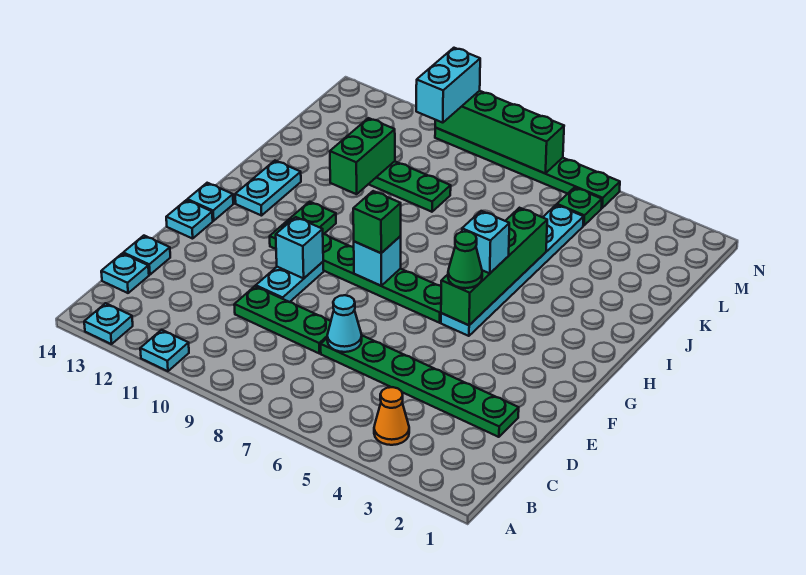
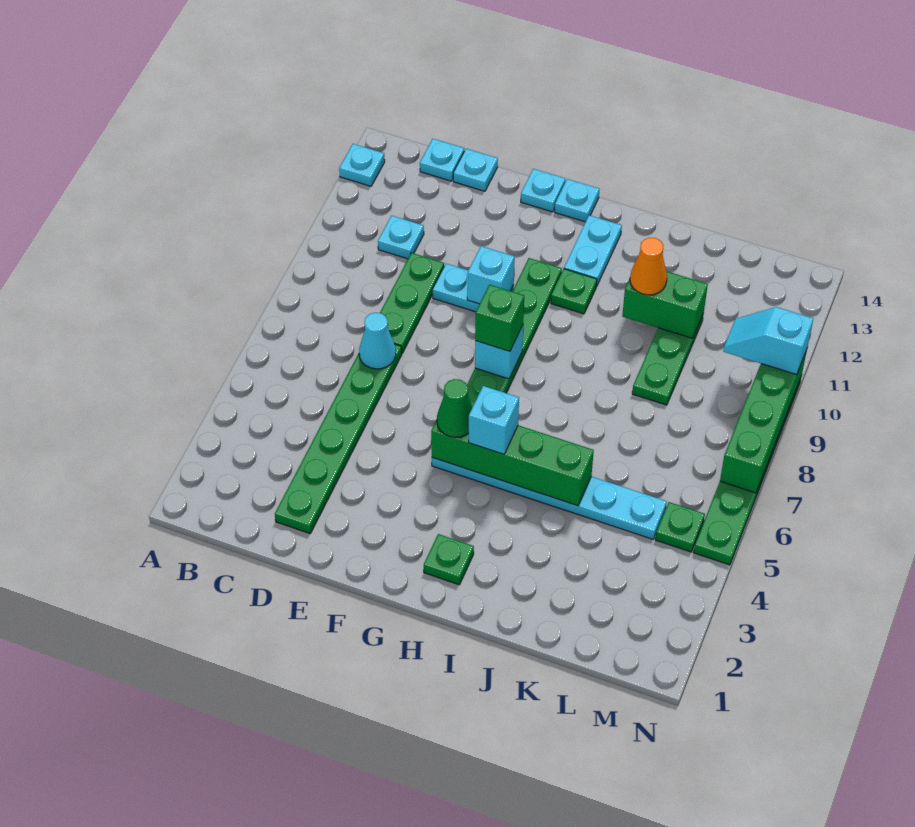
cyan 1x1 plate [140,330,189,371] -> cyan 1x1 plate moved to [378,216,424,259]
orange 1x1 cone [374,387,409,445] -> orange 1x1 cone moved to [630,238,667,295]
none -> green 1x1 plate [424,534,474,585]
cyan 1x2 plate [235,161,301,216] -> cyan 1x2 plate turned to [564,215,622,286]
cyan 1x2 brick [416,48,480,123] -> cyan 1x2 slope [723,307,813,375]

